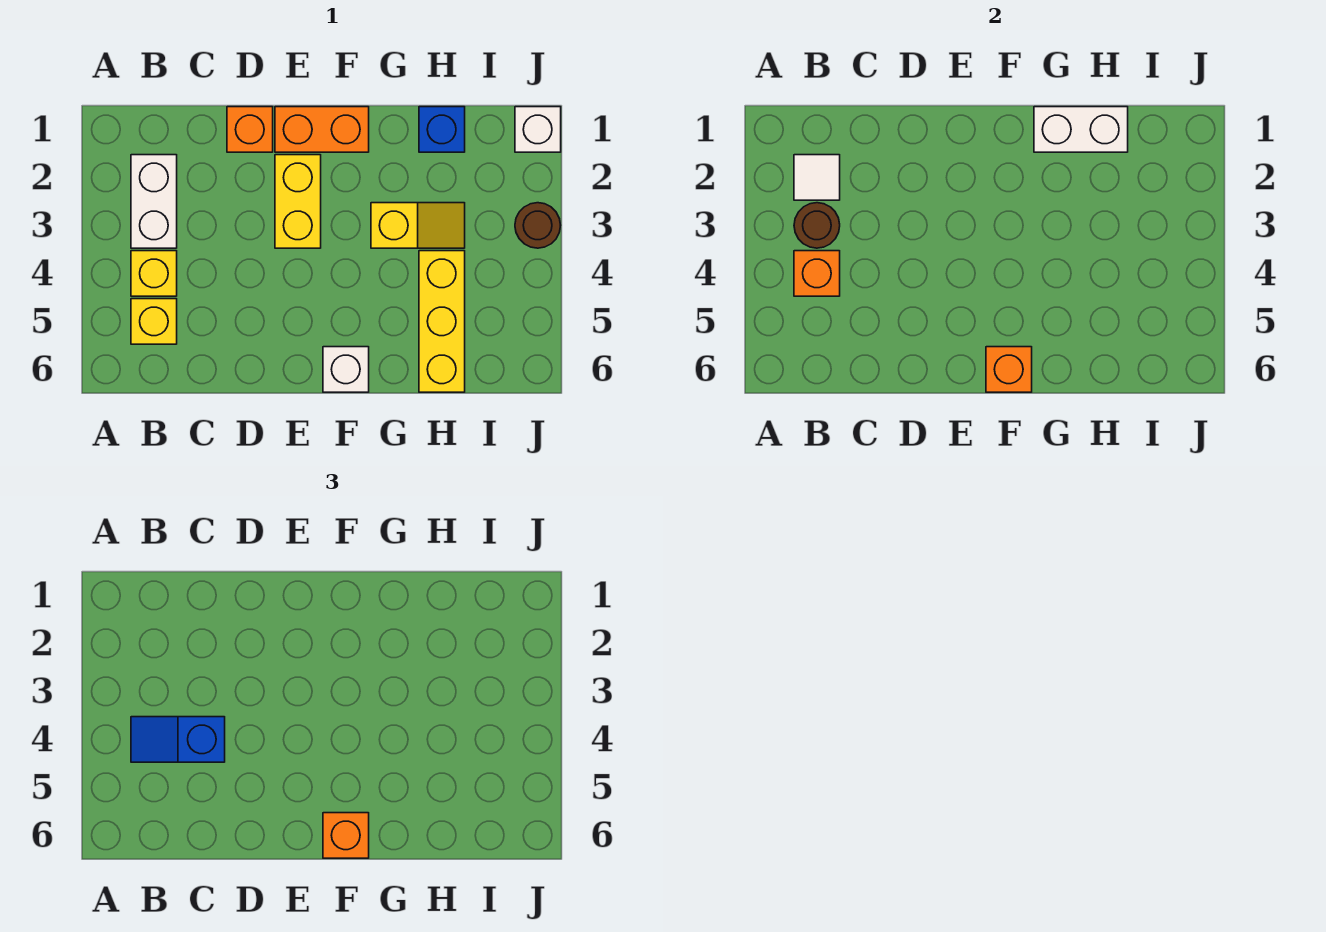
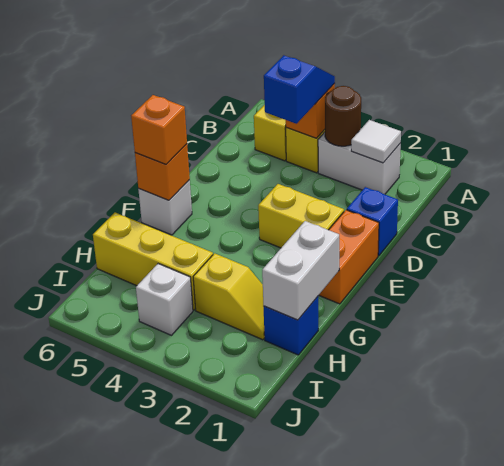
orange 1x1 brick [227,107,273,152] -> blue 1x1 brick [347,187,398,256]
yellow 1x2 slope [371,203,465,248] -> yellow 1x2 slope turned to [193,253,265,340]
white 1x1 brick [515,107,561,152] -> white 1x1 brick moved to [136,264,193,335]
brown 1x1 round brick [515,203,561,248] -> none

